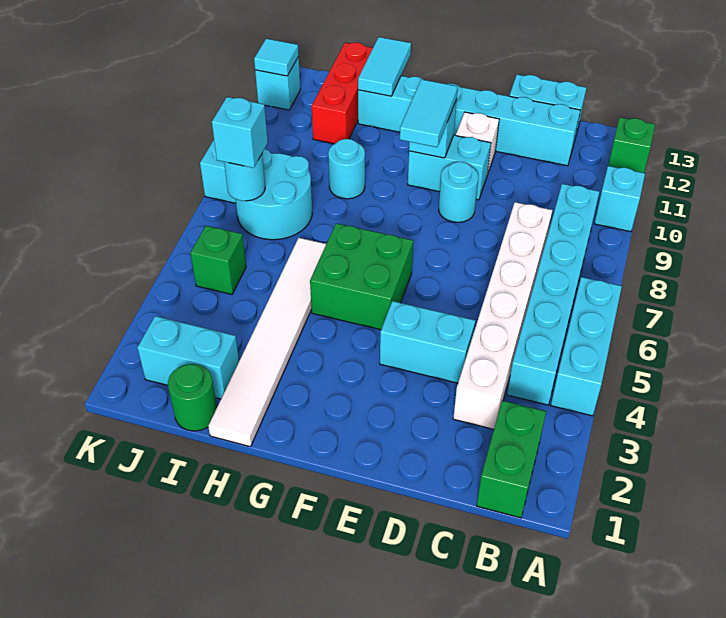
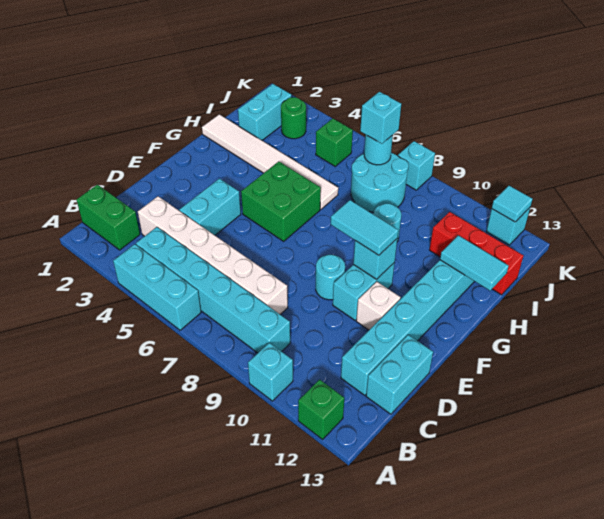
green 1x1 round brick [168,364,217,431] -> green 1x1 round brick moved to [281,97,306,139]

